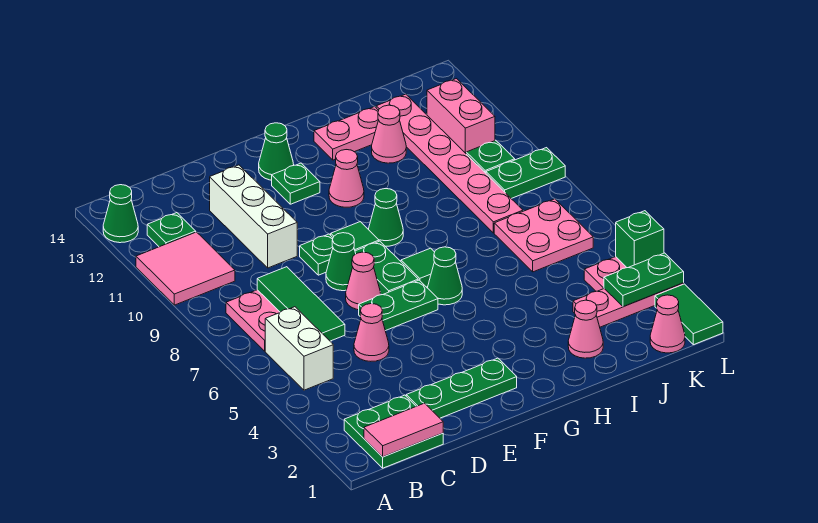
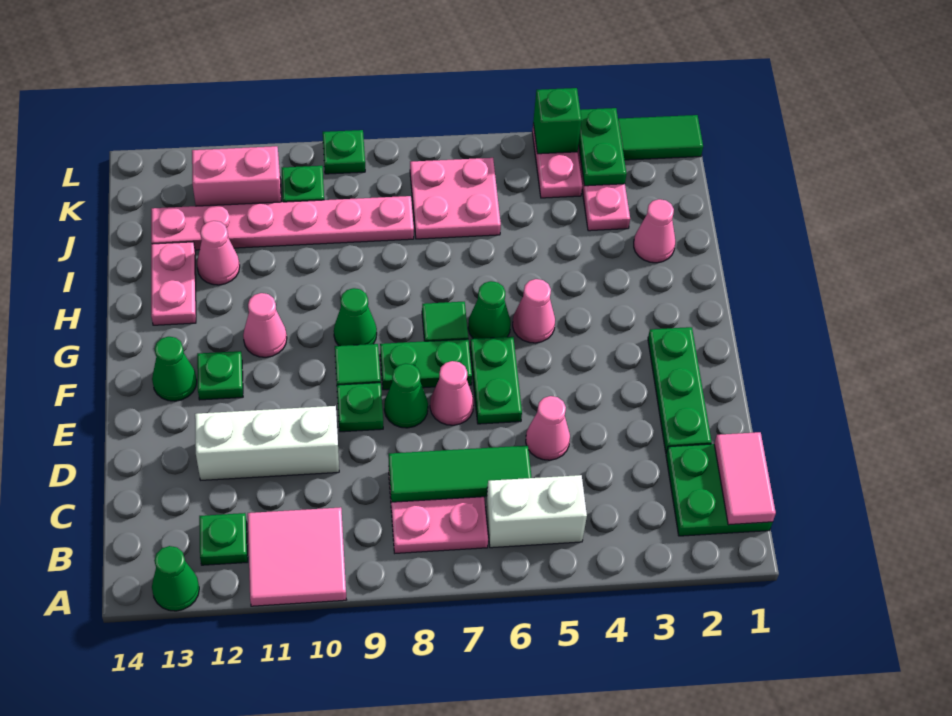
pink 1x1 cone [650,295,685,353] -> pink 1x1 cone moved to [513,279,555,343]
green 1x2 plate [486,148,565,199] -> green 1x1 plate [323,130,365,174]

